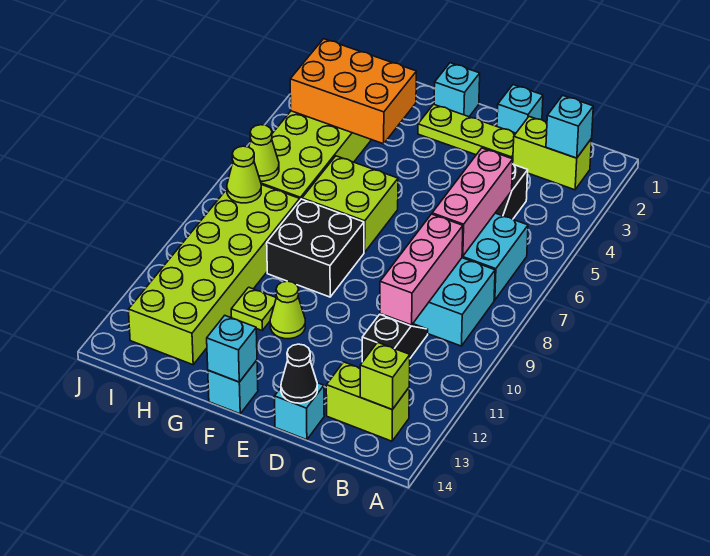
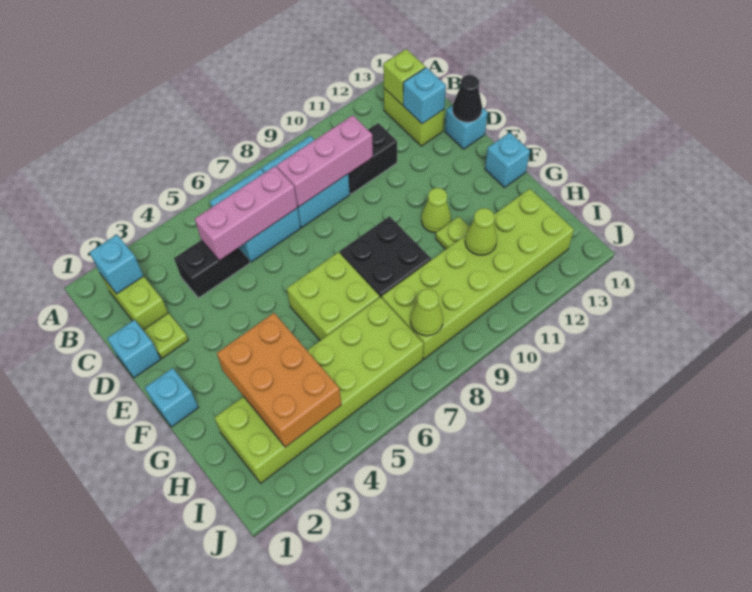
lime 1x3 plate [418,104,516,159] -> lime 1x1 plate [143,313,188,358]
cyan 1x1 brick [207,315,257,382] -> cyan 1x1 brick moved to [403,67,446,124]
lime 1x1 cone [249,125,279,181] -> lime 1x1 cone moved to [465,208,497,255]

